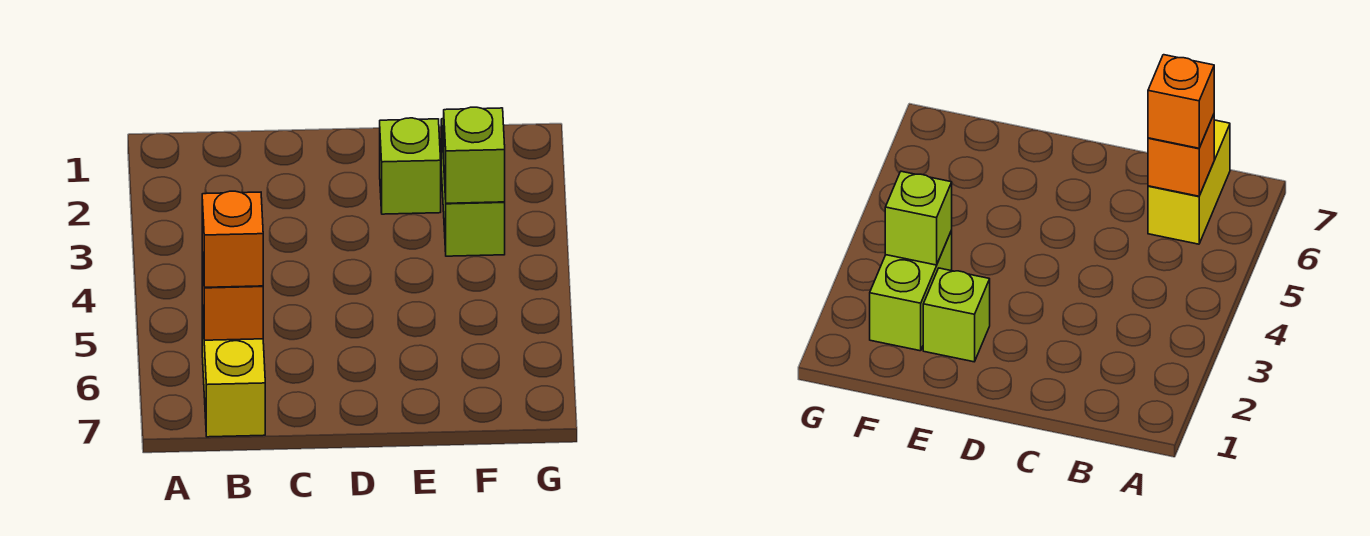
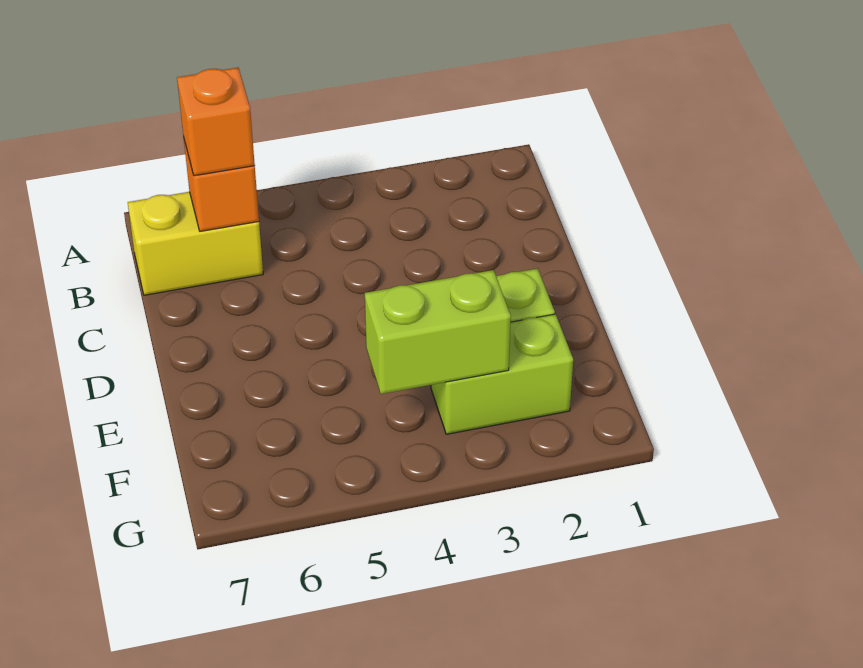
lime 1x1 brick [444,107,505,203] -> lime 1x2 brick [365,270,511,394]

